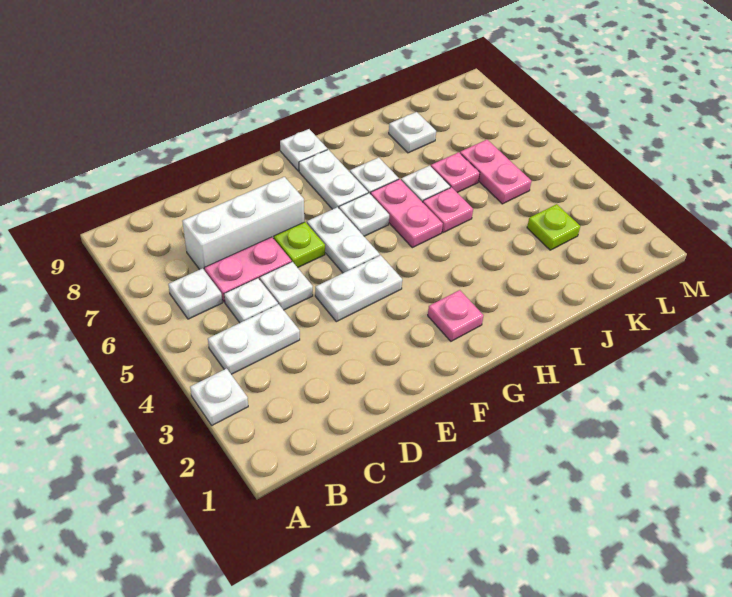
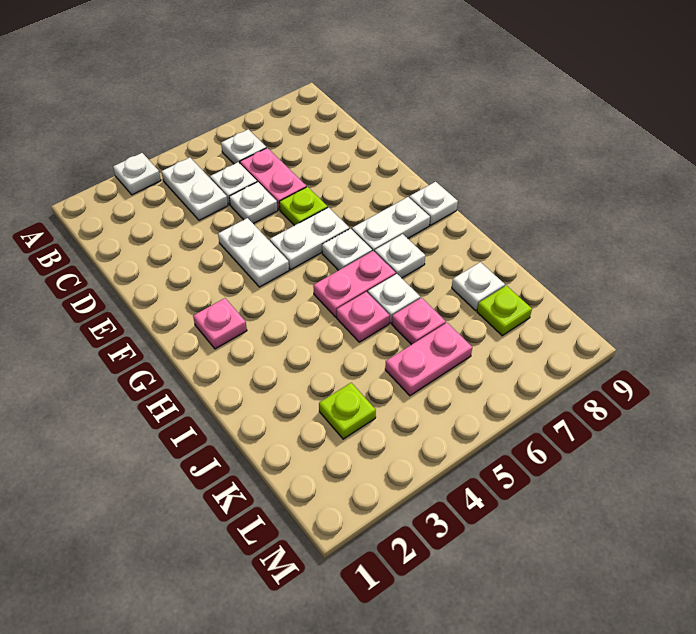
white 1x3 brick [182,177,304,271] -> none
none -> lime 1x1 plate [477,285,532,336]

